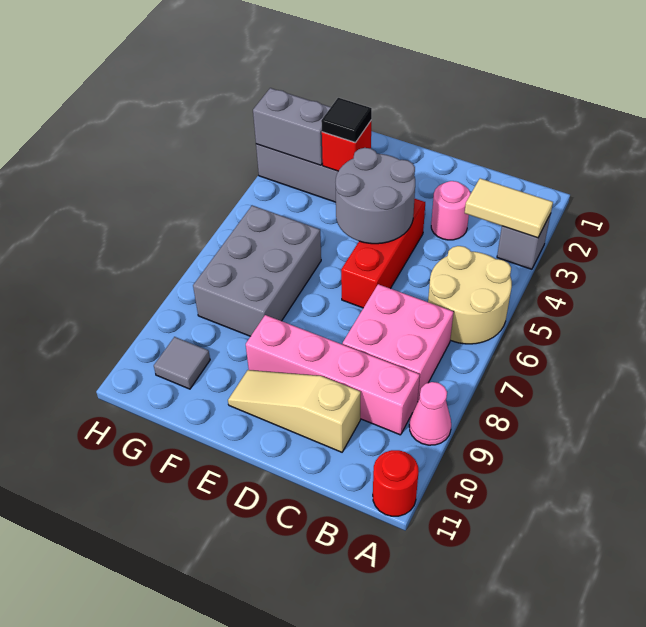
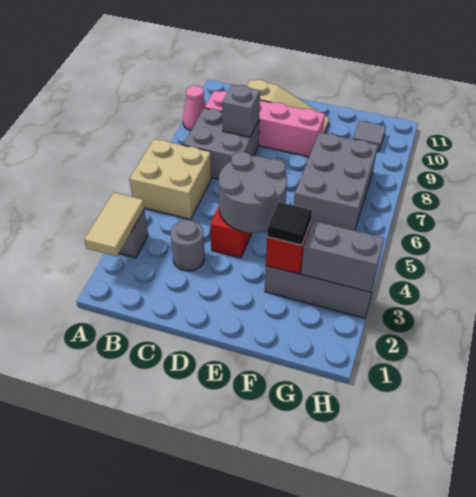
tan 1x2 tile [465,178,553,238] -> tan 1x2 tile turned to [84,192,145,256]
tan 2x2 round brick [428,246,512,344] -> tan 2x2 brick [130,139,212,219]
red 1x1 round brick [373,450,419,516] -> none
pink 2x2 brick [343,284,454,402] -> grey 2x2 brick [183,108,259,179]
pink 1x1 round brick [431,181,471,240] -> grey 1x1 round brick [170,220,205,271]
none -> grey 1x1 brick [222,85,260,137]

